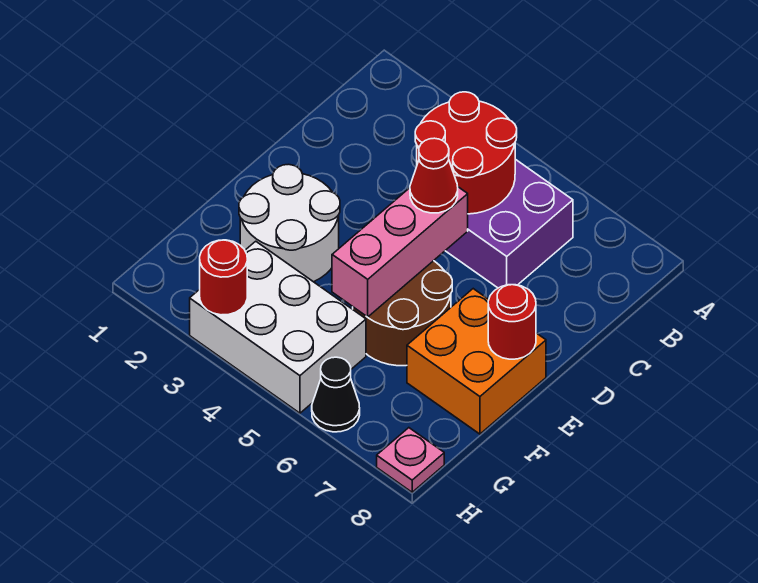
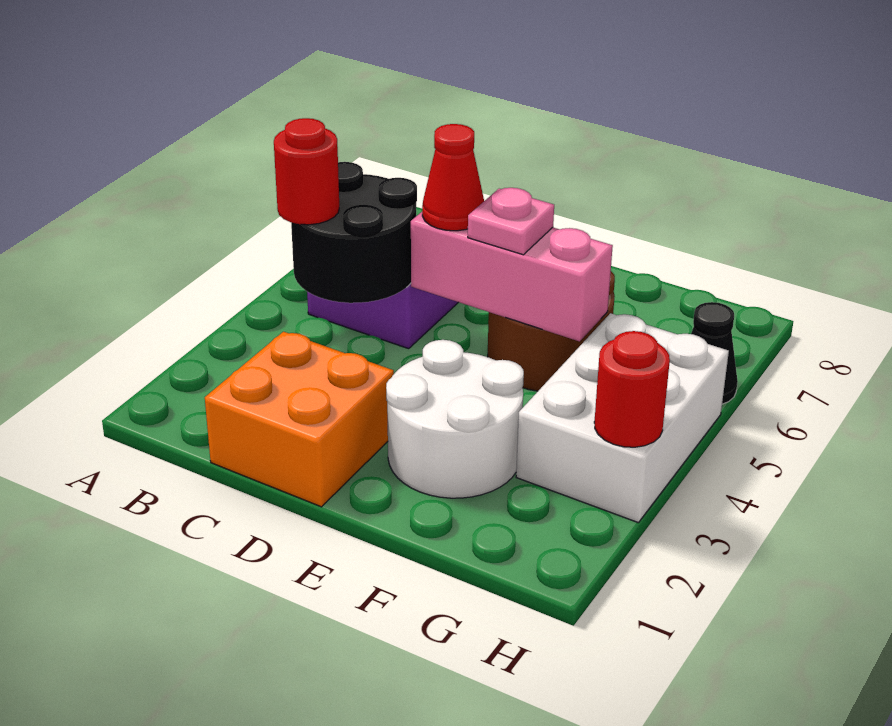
red 2x2 round brick [415,92,517,214] -> black 2x2 round brick [291,162,417,303]
orange 2x2 brick [407,289,546,434] -> orange 2x2 brick moved to [205,332,394,507]
red 1x1 round brick [488,285,536,359] -> red 1x1 round brick moved to [274,118,339,225]
pink 1x1 plate [377,428,444,492] -> pink 1x1 plate moved to [468,188,554,255]

